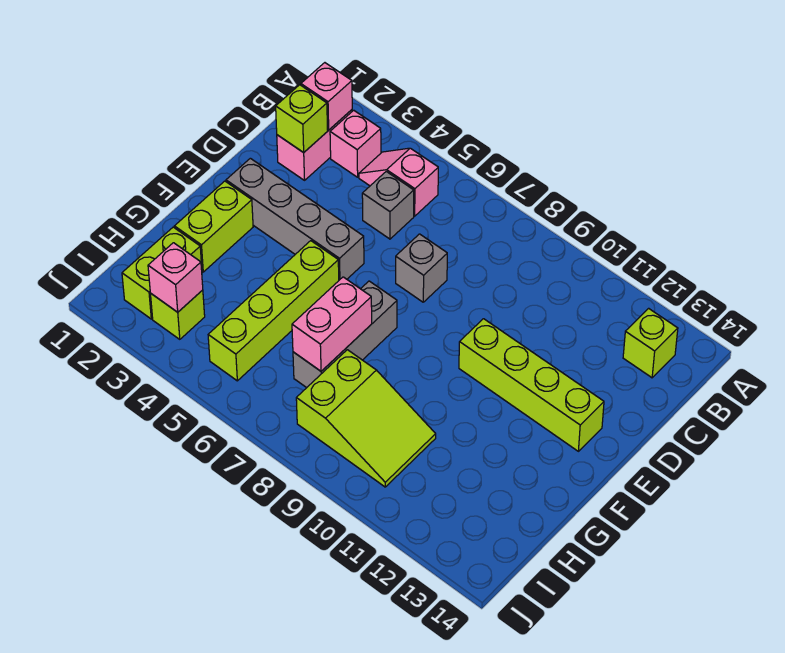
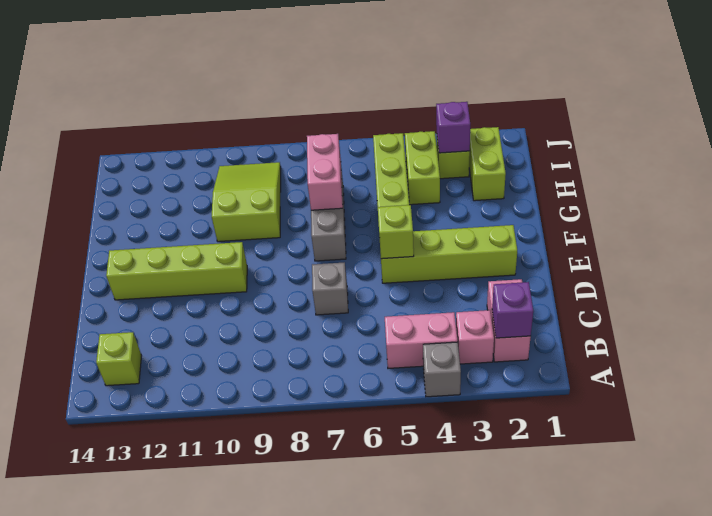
pink 1x1 brick [301,63,352,130] -> purple 1x1 brick [492,282,533,338]
pink 1x2 slope [359,148,438,216] -> pink 1x2 brick [385,312,458,368]
lime 1x1 brick [276,85,328,153] -> lime 1x1 brick moved to [378,205,414,259]
grey 1x1 brick [362,171,414,239] -> grey 1x1 brick moved to [423,342,461,397]
grey 1x4 brick [226,158,364,280] -> lime 1x4 brick [381,225,517,283]
lime 1x2 brick [174,181,253,272] -> lime 1x2 brick moved to [405,131,440,205]
lime 2x3 slope [296,350,436,487] -> lime 2x3 slope turned to [212,162,281,242]
pink 1x1 brick [148,243,203,312] -> purple 1x1 brick [436,102,470,153]

